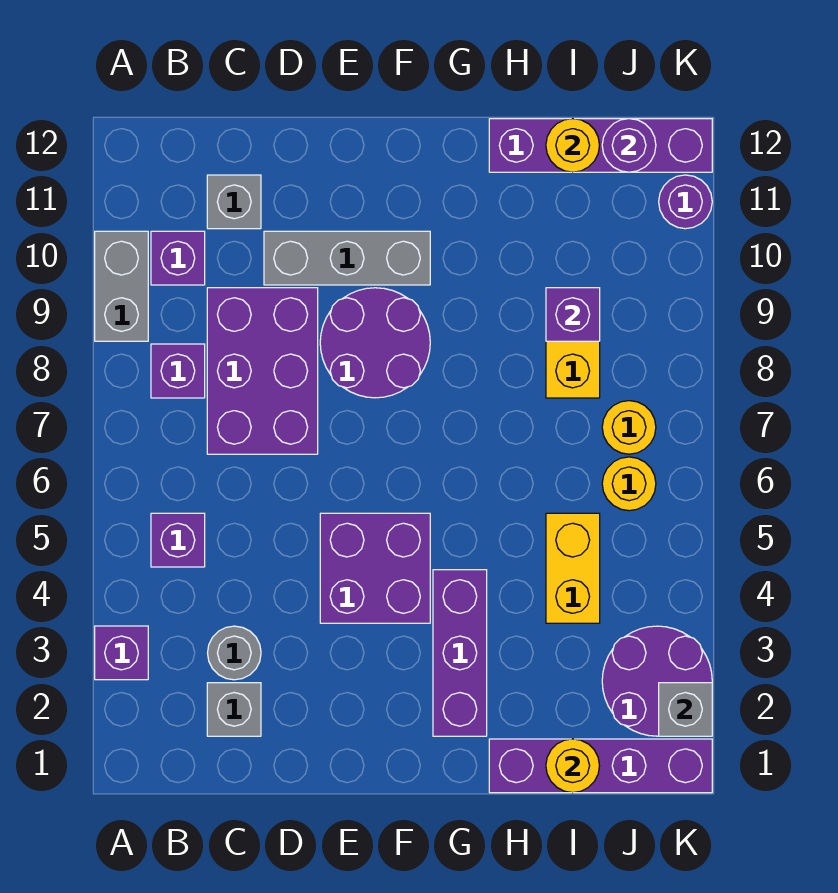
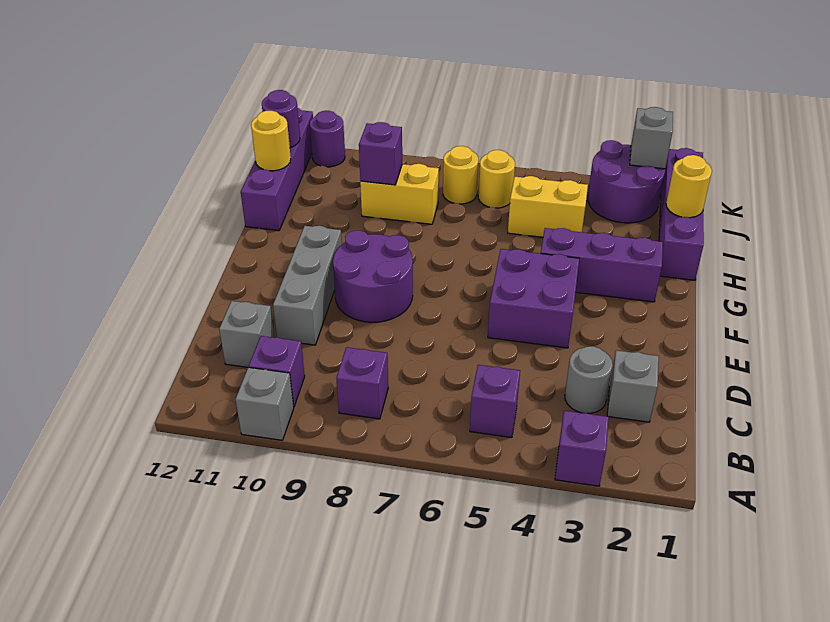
grey 1x2 brick [95,231,148,341] -> grey 1x1 brick [235,367,294,440]
purple 2x3 brick [207,288,318,454] -> none

